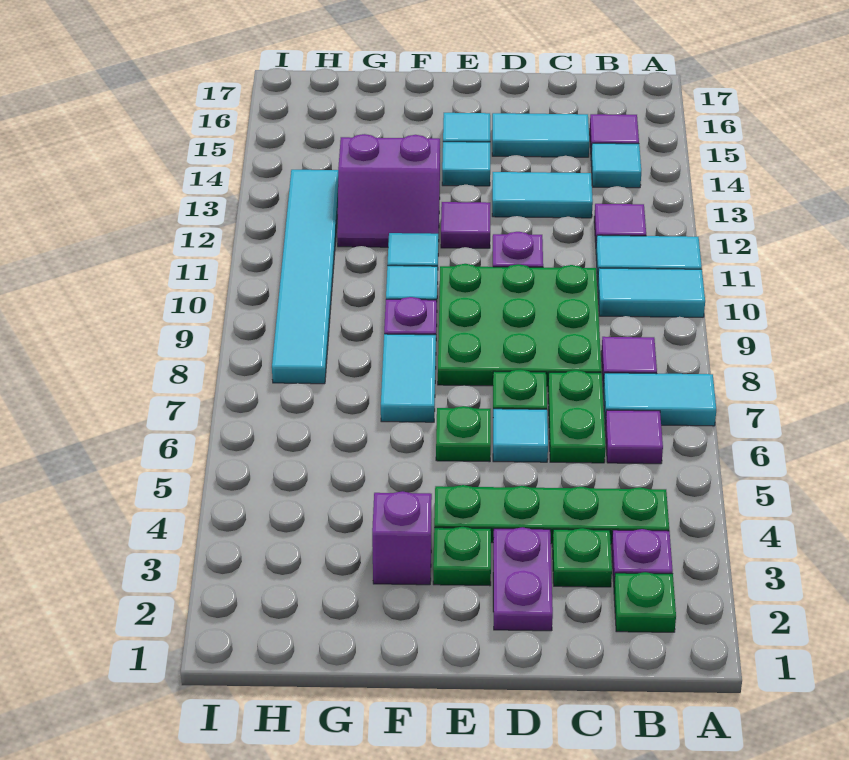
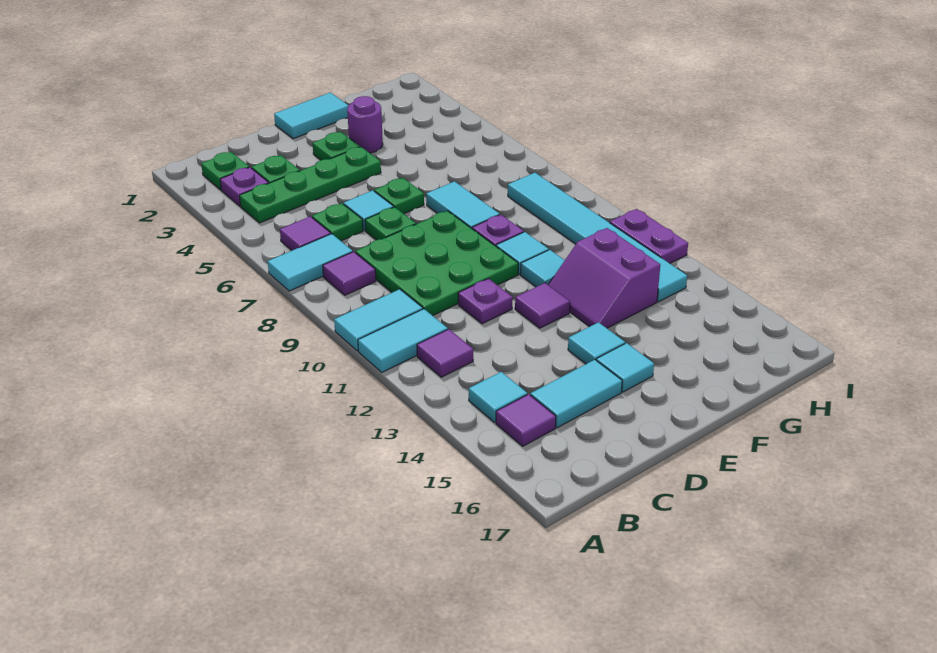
green 1x2 plate [548,370,606,463] -> green 1x1 plate [312,203,363,241]
cyan 1x2 tile [492,172,593,218] -> cyan 1x2 tile moved to [274,93,349,139]
purple 1x2 plate [493,527,553,631] -> purple 1x2 plate moved to [610,209,688,263]
purple 1x1 brick [372,491,432,585] -> purple 1x1 round brick [347,96,383,153]
purple 2x2 slope [337,134,440,247] -> purple 2x2 slope turned to [548,228,660,328]

